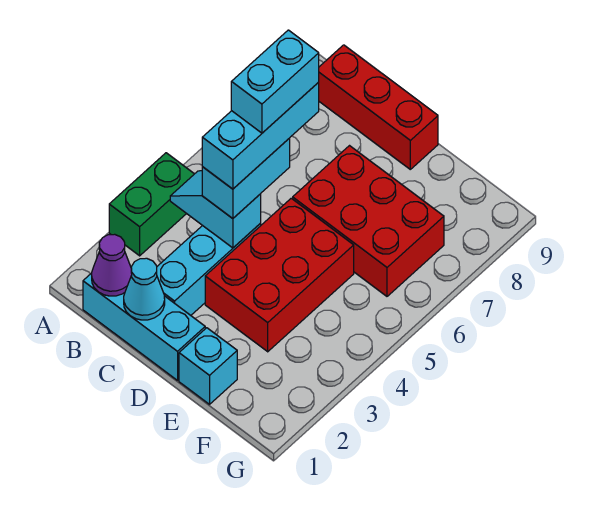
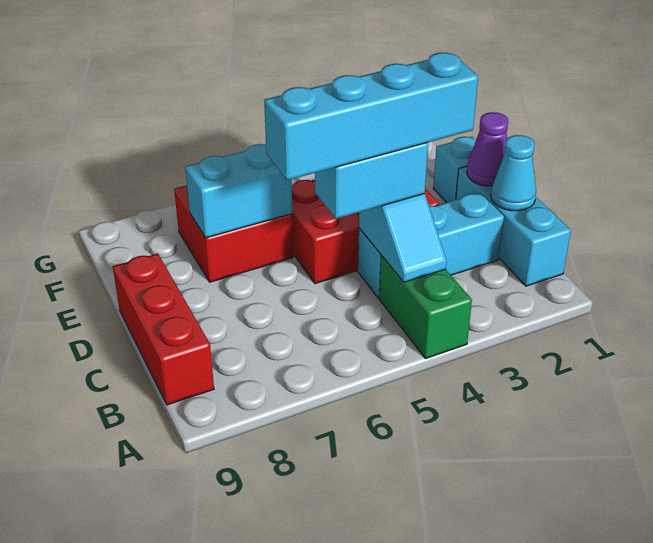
green 1x2 brick [109,153,194,256] -> green 1x2 brick turned to [379,256,472,359]
purple 1x1 cone [92,234,132,296] -> purple 1x1 cone moved to [467,112,508,186]
cyan 1x3 brick [202,82,319,189] -> cyan 1x4 brick [264,52,478,180]
cyan 1x2 brick [231,30,319,133] -> cyan 1x2 brick moved to [185,144,292,238]
red 2x3 brick [293,146,444,296] -> red 2x2 brick [174,185,293,282]

